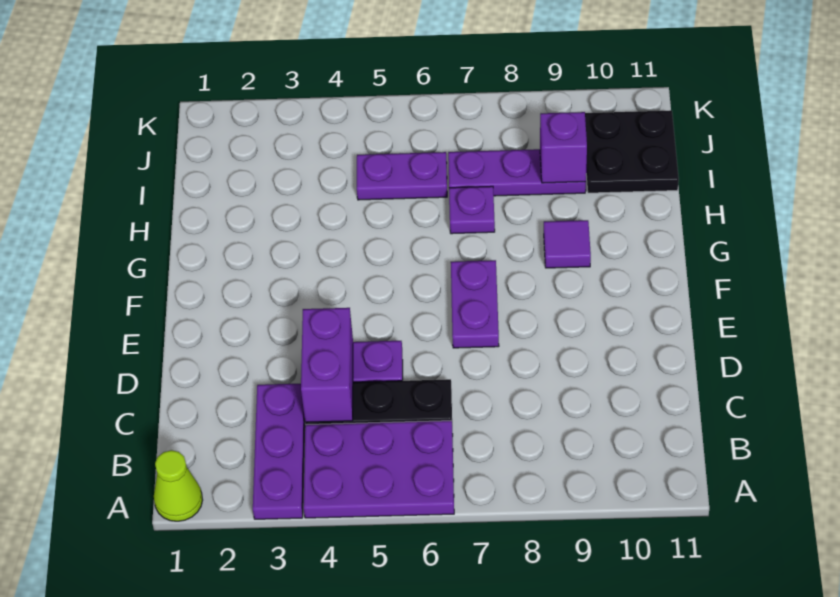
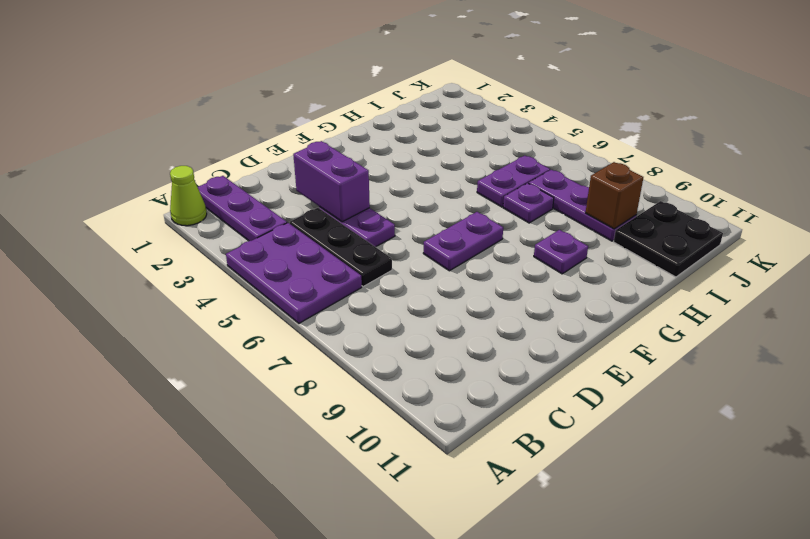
purple 1x3 plate [253,384,305,519] -> purple 1x3 plate turned to [198,176,287,241]
purple 1x2 brick [301,308,353,422] -> purple 1x2 brick turned to [293,141,370,222]
purple 1x1 tile [544,220,591,268] -> purple 1x1 plate [534,230,588,274]
purple 1x2 plate [357,152,447,200] -> purple 1x2 plate turned to [477,156,550,207]
purple 1x1 brick [540,112,587,183] -> brown 1x1 brick [585,162,643,229]

